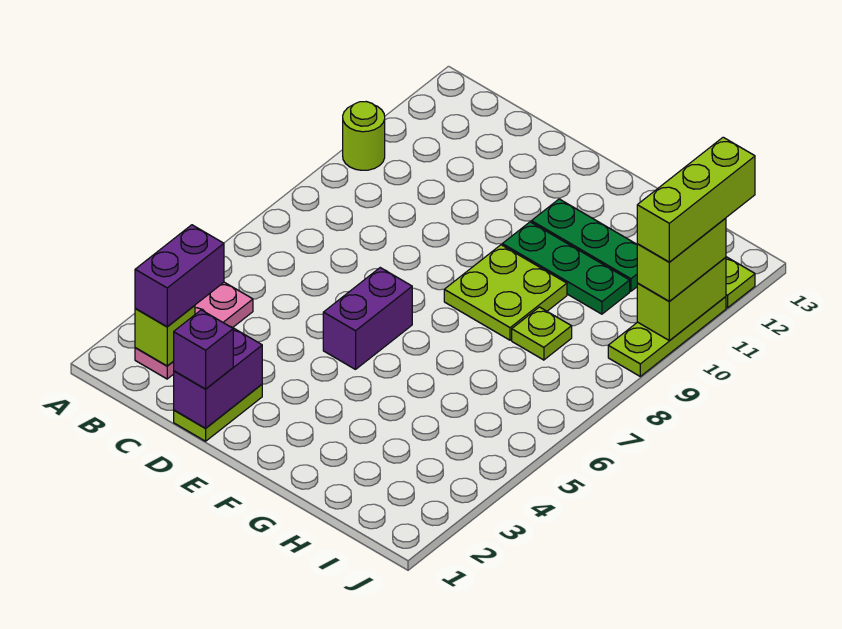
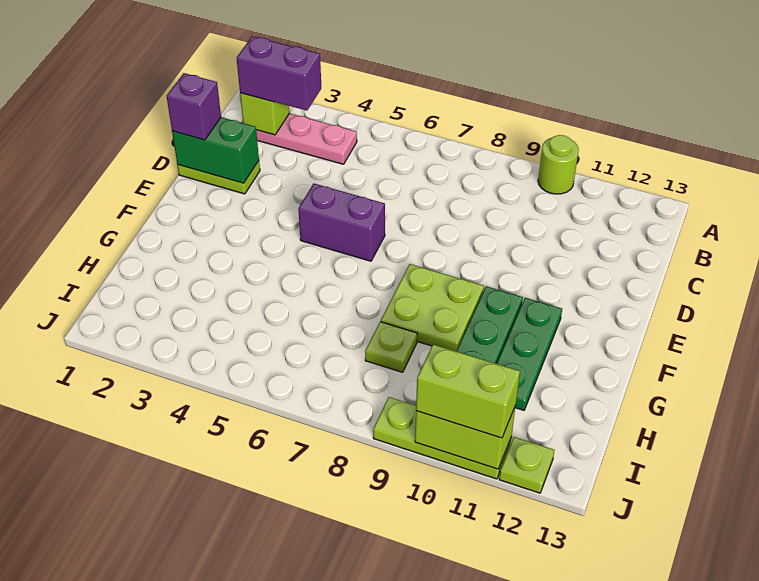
purple 1x2 brick [174,326,262,428] -> green 1x2 brick [172,117,259,183]
lime 1x3 brick [637,137,755,262] -> none

